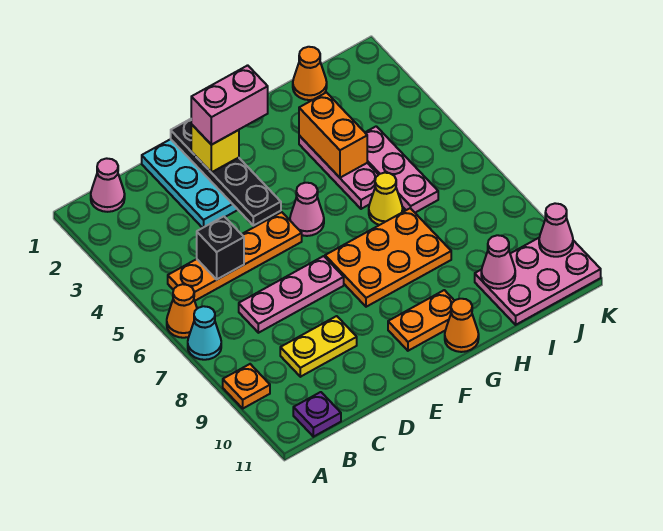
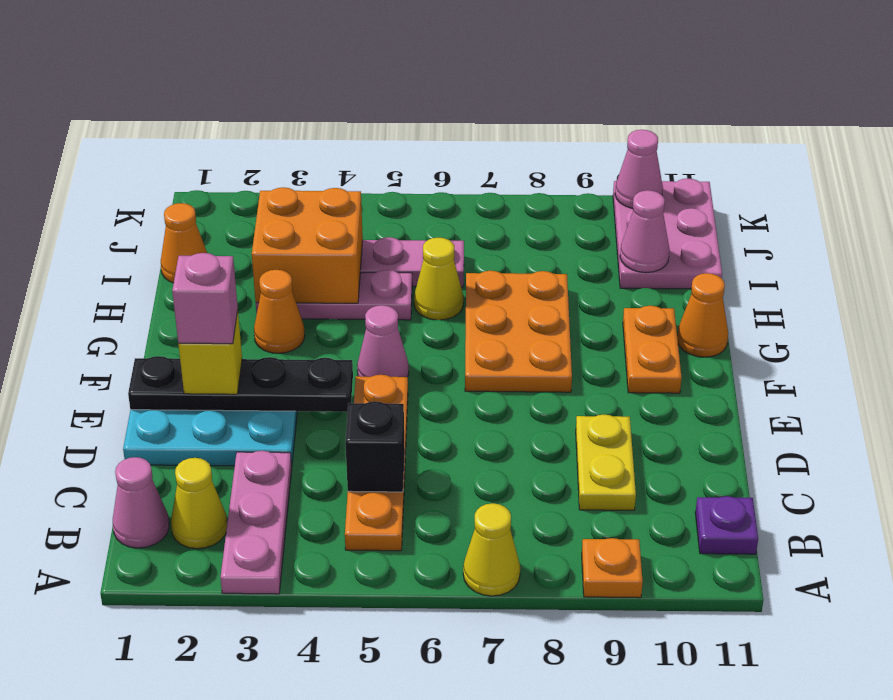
orange 1x1 cone [167,284,197,338] -> orange 1x1 cone moved to [254,270,305,353]
cyan 1x1 cone [188,306,221,360] -> yellow 1x1 cone [463,503,520,596]
none -> yellow 1x1 cone [171,458,227,549]
pink 1x3 plate [239,256,344,333] -> pink 1x3 plate moved to [220,451,292,594]
pink 1x2 brick [191,65,268,145] -> pink 1x1 brick [172,253,238,344]
orange 1x2 brick [299,93,367,178] -> orange 2x2 brick [252,187,363,303]

